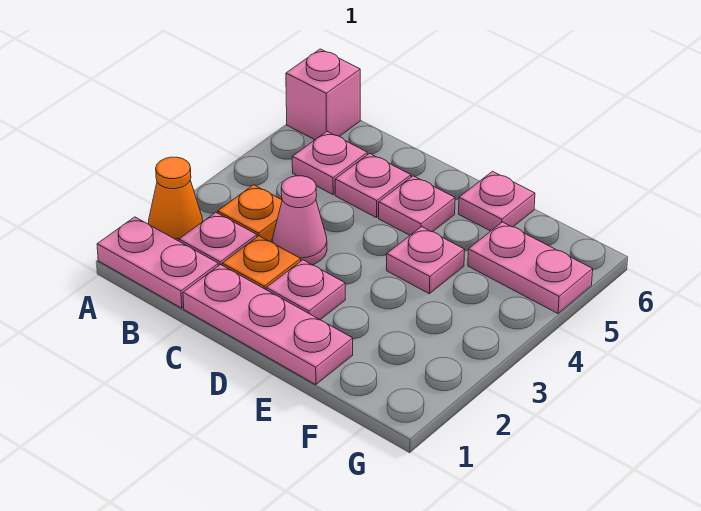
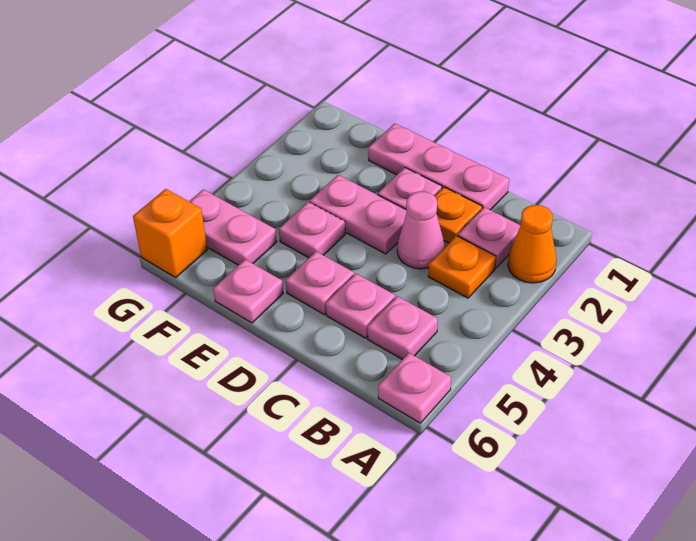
pink 1x2 plate [97,217,218,308] -> pink 1x2 plate moved to [310,175,407,254]
pink 1x1 brick [286,49,360,140] -> pink 1x1 plate [378,353,451,423]
none -> orange 1x1 brick [133,189,207,278]

